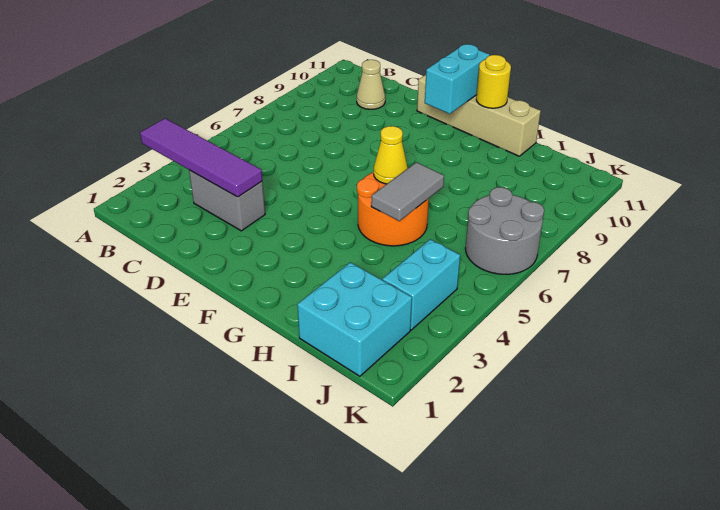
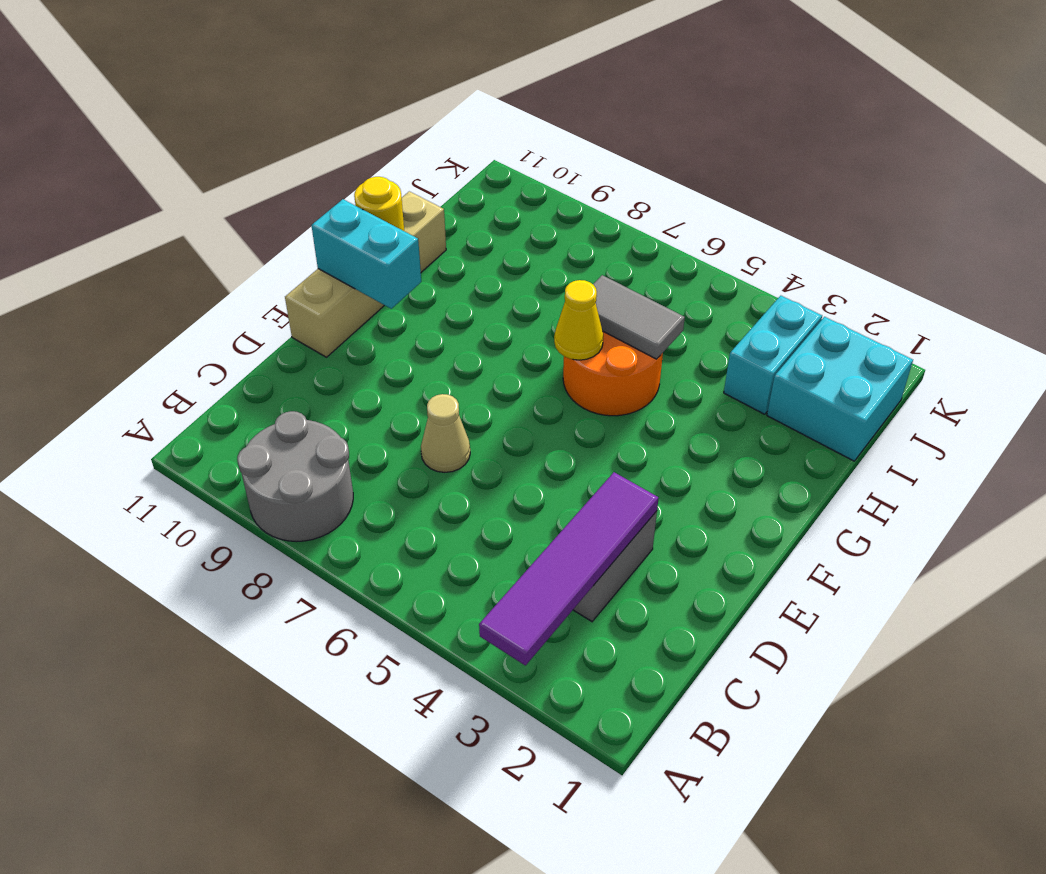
tan 1x1 cone [357,60,385,109] -> tan 1x1 cone moved to [421,394,470,472]
cyan 1x2 brick [382,239,460,330] -> cyan 1x2 brick turned to [724,296,822,414]
grey 2x2 round brick [465,187,544,274] -> grey 2x2 round brick moved to [237,411,353,542]

